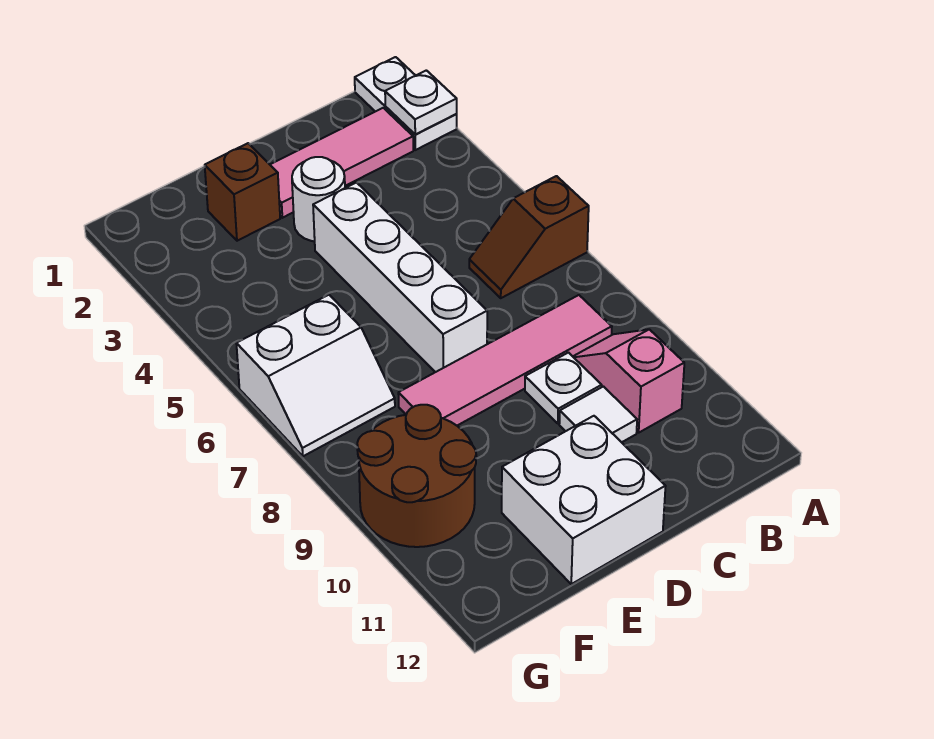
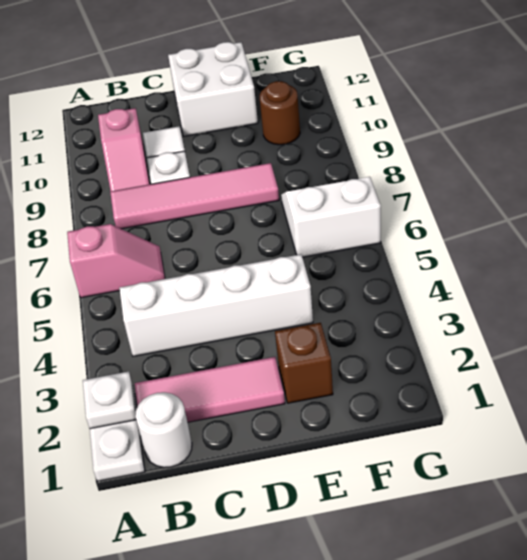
brown 1x2 slope [469,176,589,298] -> pink 1x2 slope [67,224,165,298]
white 1x1 round brick [292,157,345,241] -> white 1x1 round brick moved to [135,392,192,468]
white 1x4 brick [313,183,487,372] -> white 1x4 brick turned to [119,254,313,356]
brown 2x2 round brick [357,405,476,547] -> brown 1x1 round brick [260,81,300,145]

